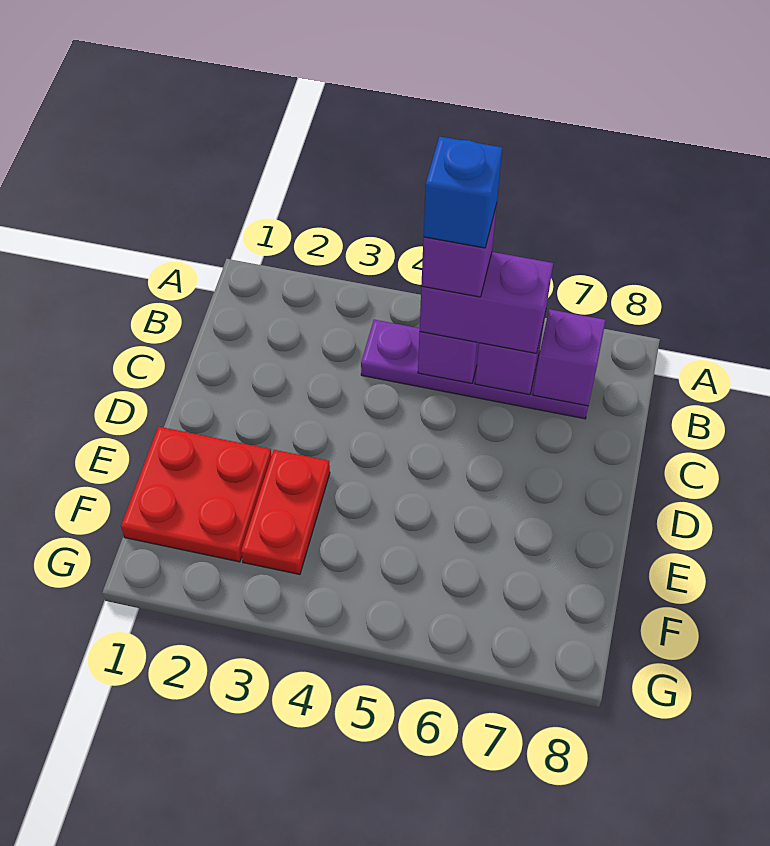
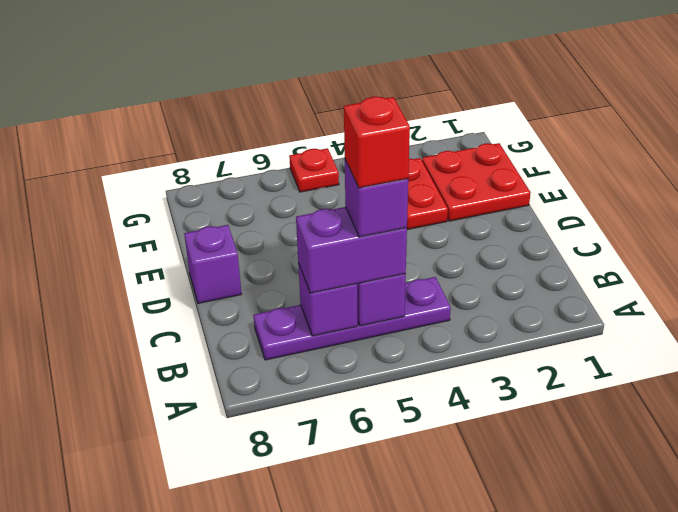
blue 1x1 brick [423,137,502,248] -> red 1x1 brick [344,97,410,188]
purple 1x1 brick [533,309,606,406] -> purple 1x1 brick moved to [184,225,242,303]
none -> red 1x1 plate [289,148,339,192]

